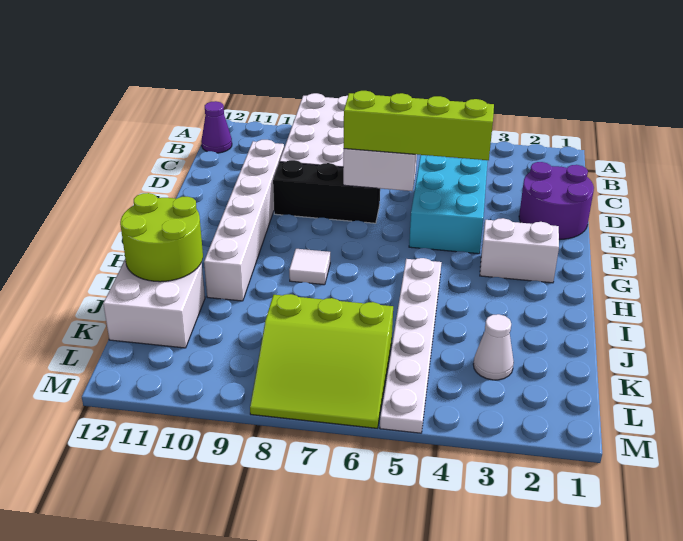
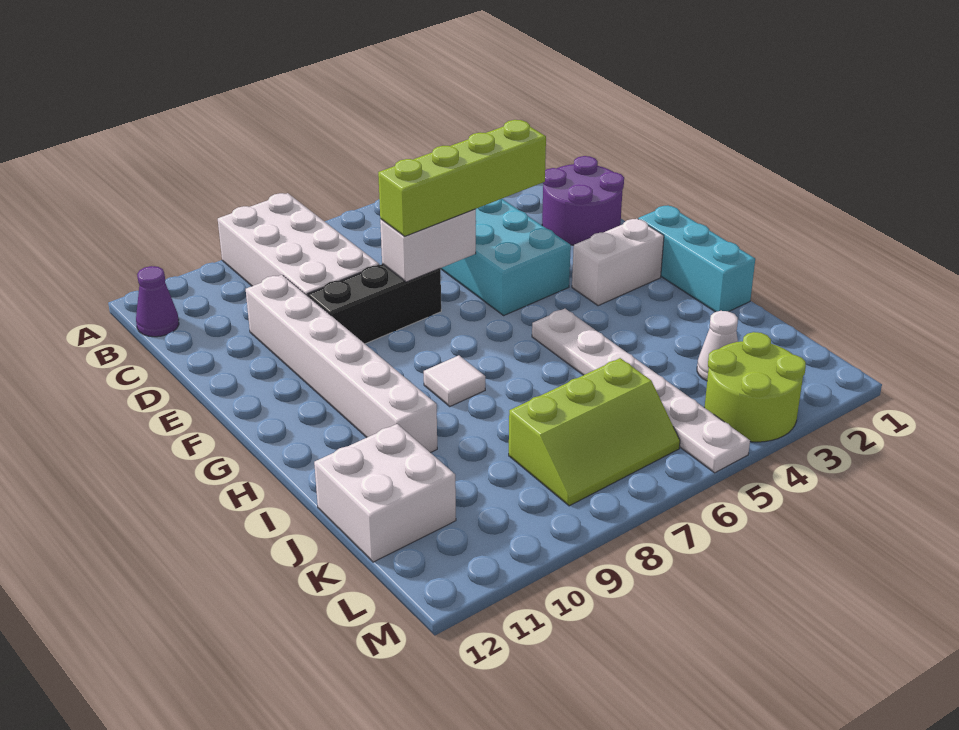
none -> cyan 1x3 brick [638,205,755,312]
lime 2x2 round brick [120,193,203,282] -> lime 2x2 round brick moved to [704,332,806,442]
lime 3x3 slope [250,294,393,428] -> lime 2x3 slope [509,358,680,506]

